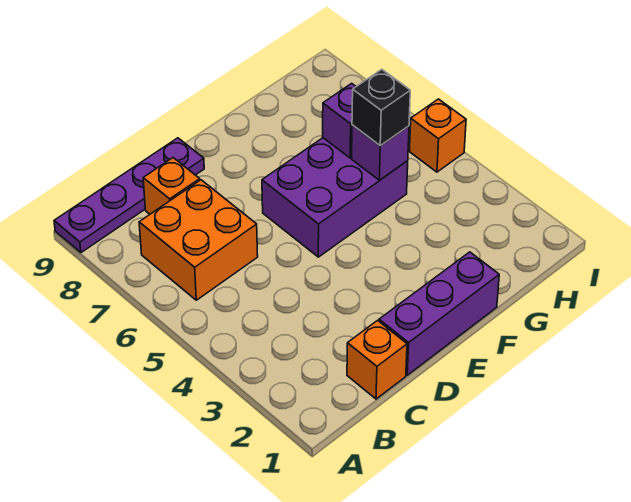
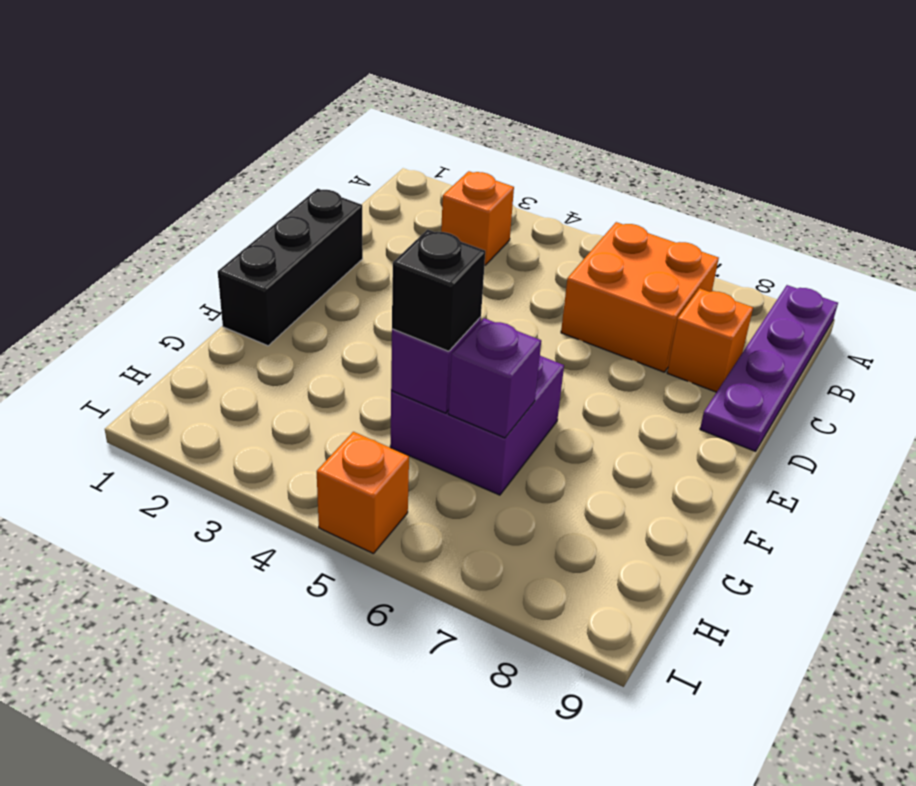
orange 1x1 brick [347,320,407,399] -> orange 1x1 brick moved to [441,171,514,265]
purple 1x3 brick [379,252,499,375] -> black 1x3 brick [218,189,363,346]
purple 2x3 brick [262,138,408,257] -> purple 2x2 brick [390,356,564,495]

